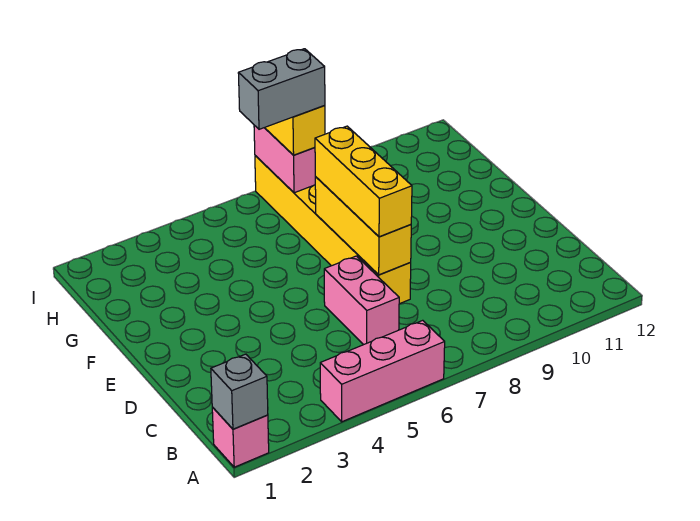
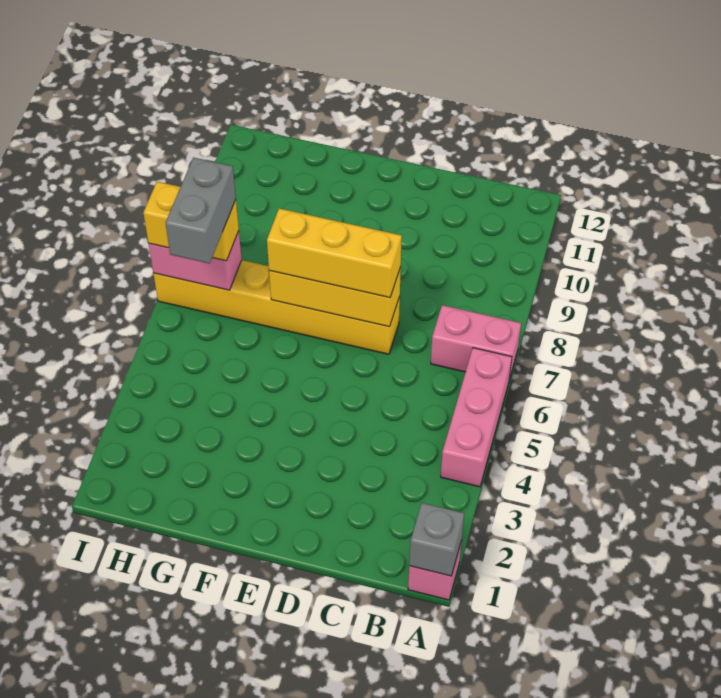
pink 1x2 brick [324,256,399,345] -> pink 1x2 brick moved to [431,305,521,380]

